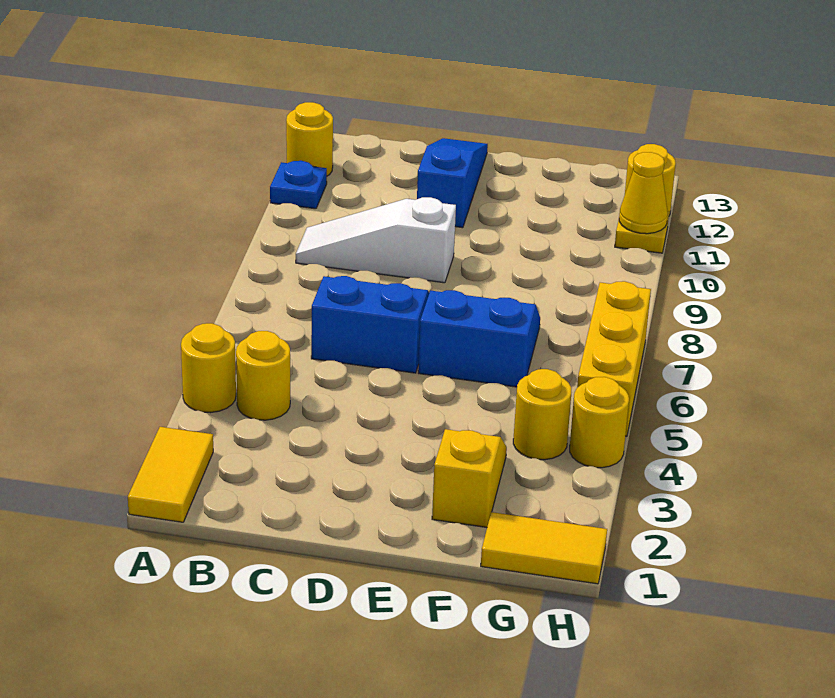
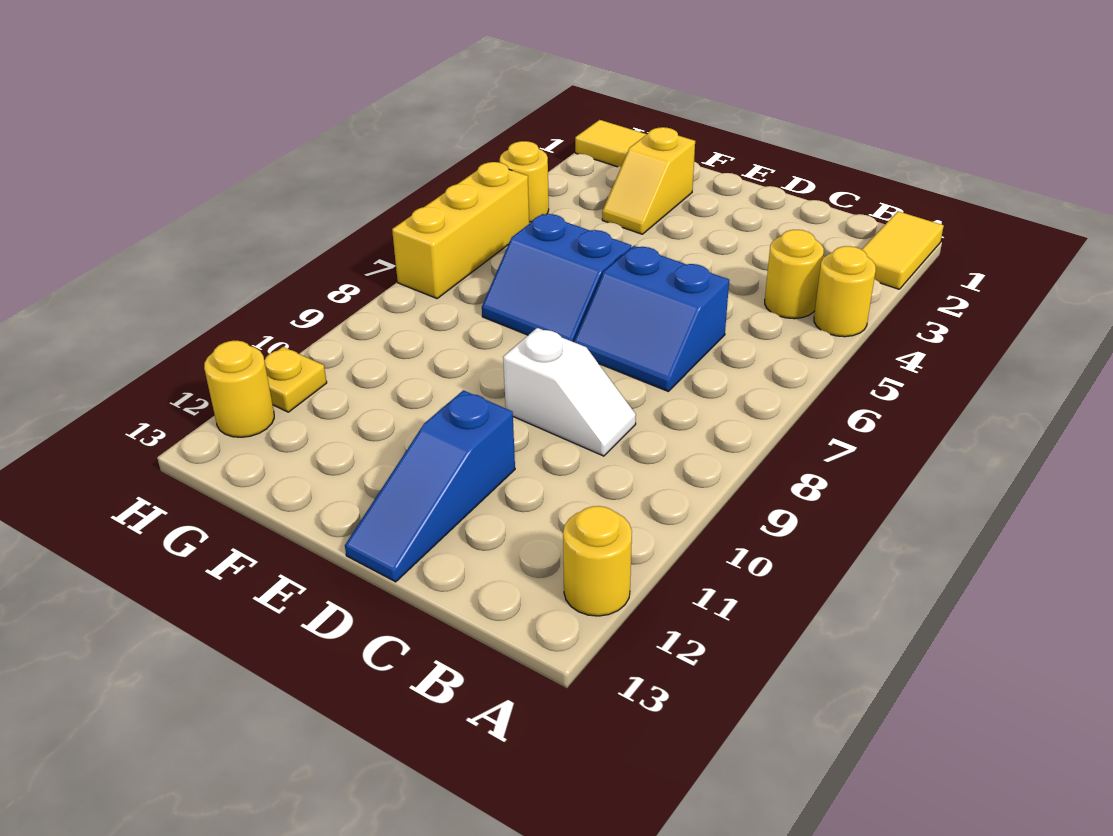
blue 1x1 plate [270,161,327,209] -> none
white 1x3 slope [296,197,456,283] -> white 1x2 slope [503,328,636,456]
yellow 1x1 round brick [513,369,571,460] -> none
yellow 1x1 cone [619,152,668,234] -> none

